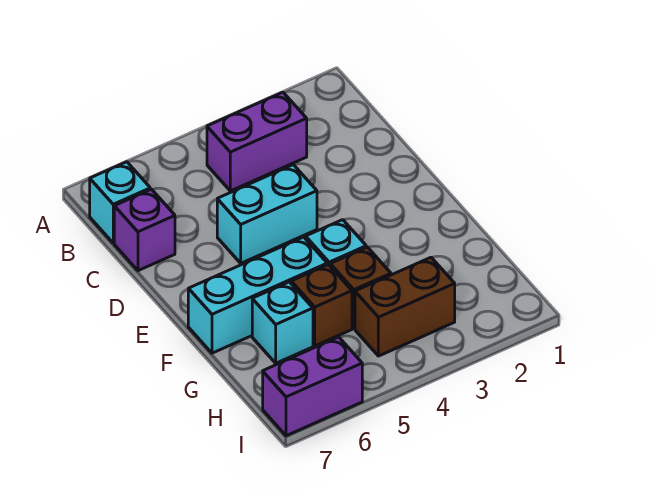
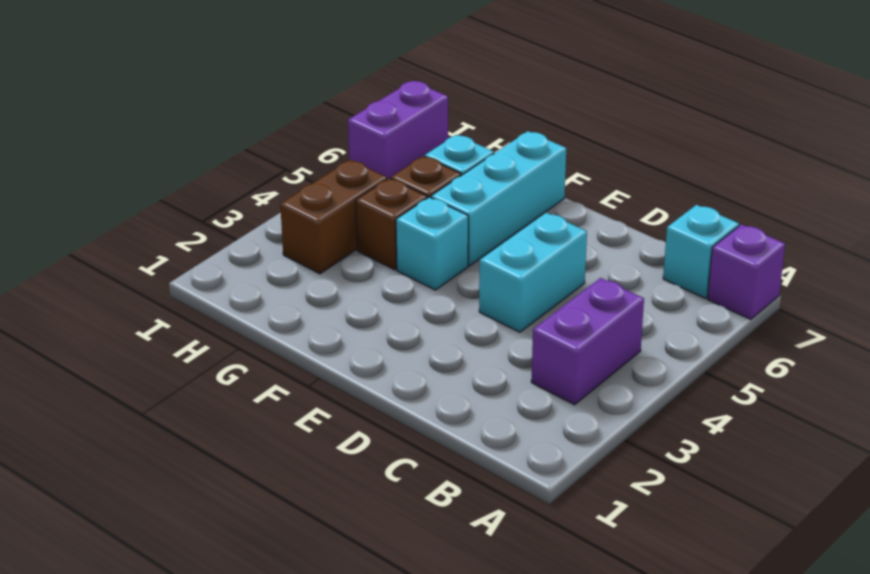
purple 1x1 brick [114,189,175,271] -> purple 1x1 brick moved to [708,224,785,320]

